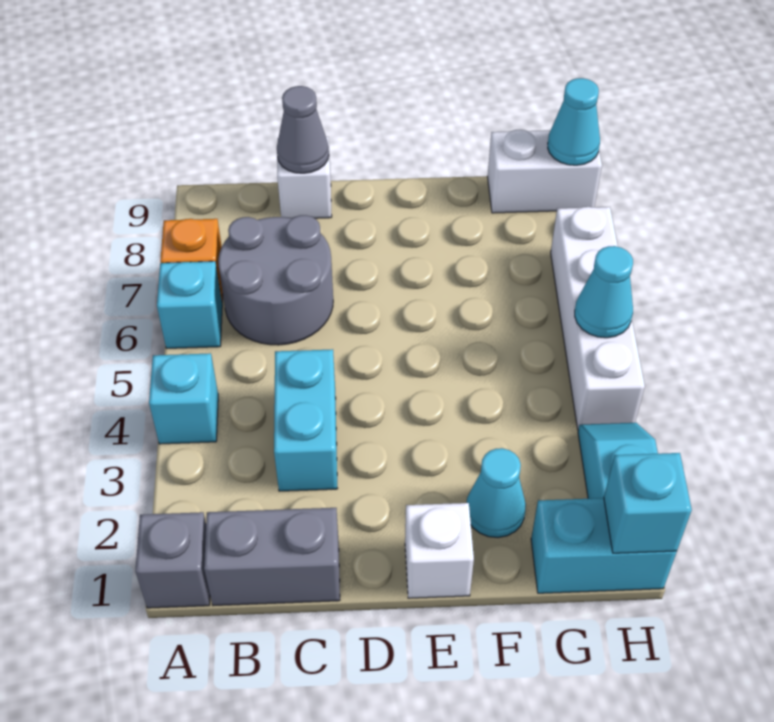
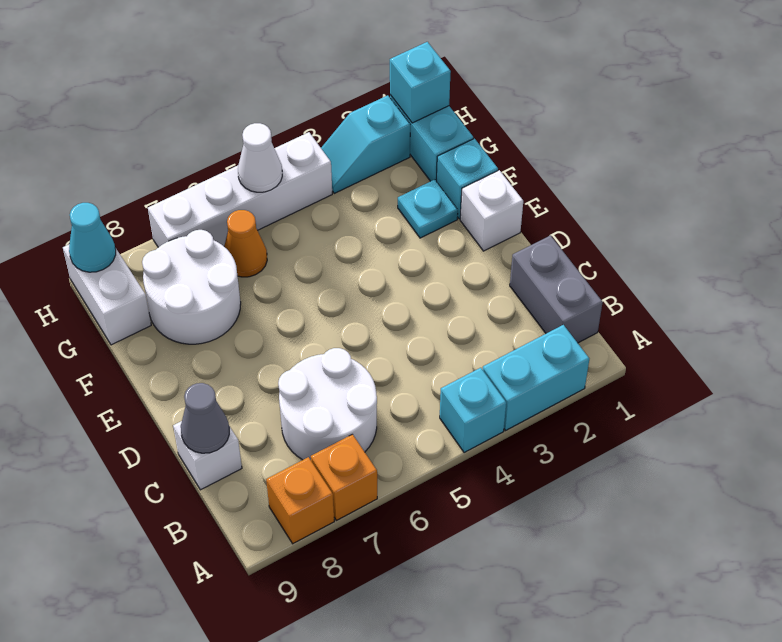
grey 1x1 brick [135,512,210,608] -> none
cyan 1x1 brick [157,261,222,348] -> cyan 1x1 brick moved to [437,139,498,219]
none -> orange 1x1 brick [266,457,334,544]
grey 2x2 round brick [218,215,333,345] -> white 2x2 round brick [278,348,377,460]
cyan 1x2 brick [274,349,338,491] -> cyan 1x2 brick moved to [483,325,589,430]
cyan 1x1 cone [467,448,526,538] -> cyan 1x1 plate [398,179,458,238]
none -> white 2x2 round brick [142,230,241,344]
none -> orange 1x1 cone [224,210,267,277]
cyan 1x1 cone [575,246,633,338] -> white 1x1 cone [238,123,282,192]

